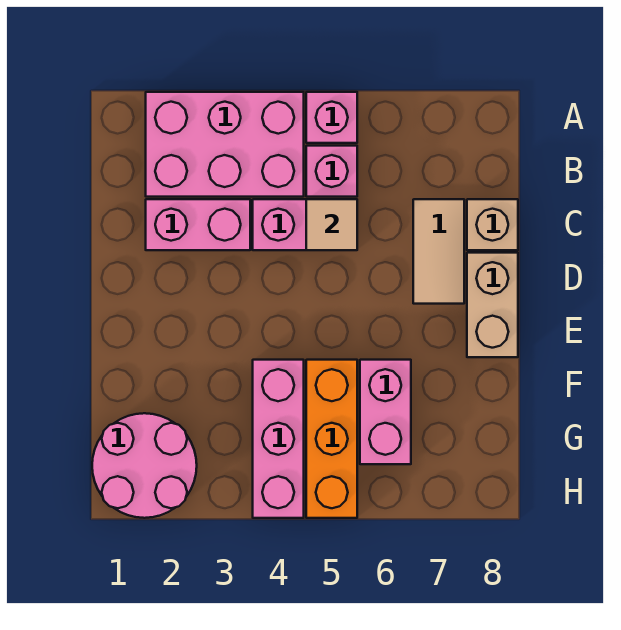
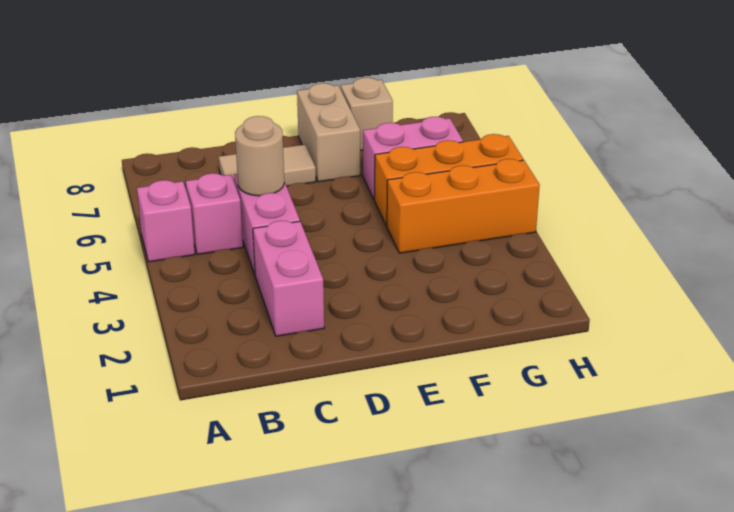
pink 2x3 brick [146,92,304,197] -> none
tan 1x1 tile [306,199,357,250] -> tan 1x1 round brick [235,116,284,196]
tan 1x1 brick [467,199,518,250] -> tan 1x1 brick moved to [341,78,393,151]
tan 1x2 brick [467,253,518,357] -> tan 1x2 brick turned to [297,83,360,182]
pink 1x3 brick [253,360,304,518] -> orange 1x3 brick [387,159,540,253]
pink 2x2 round brick [92,413,197,518] -> none

